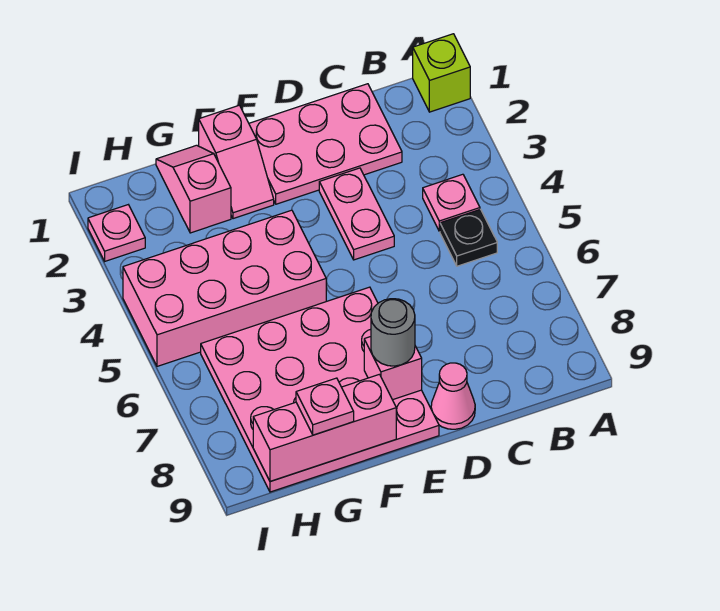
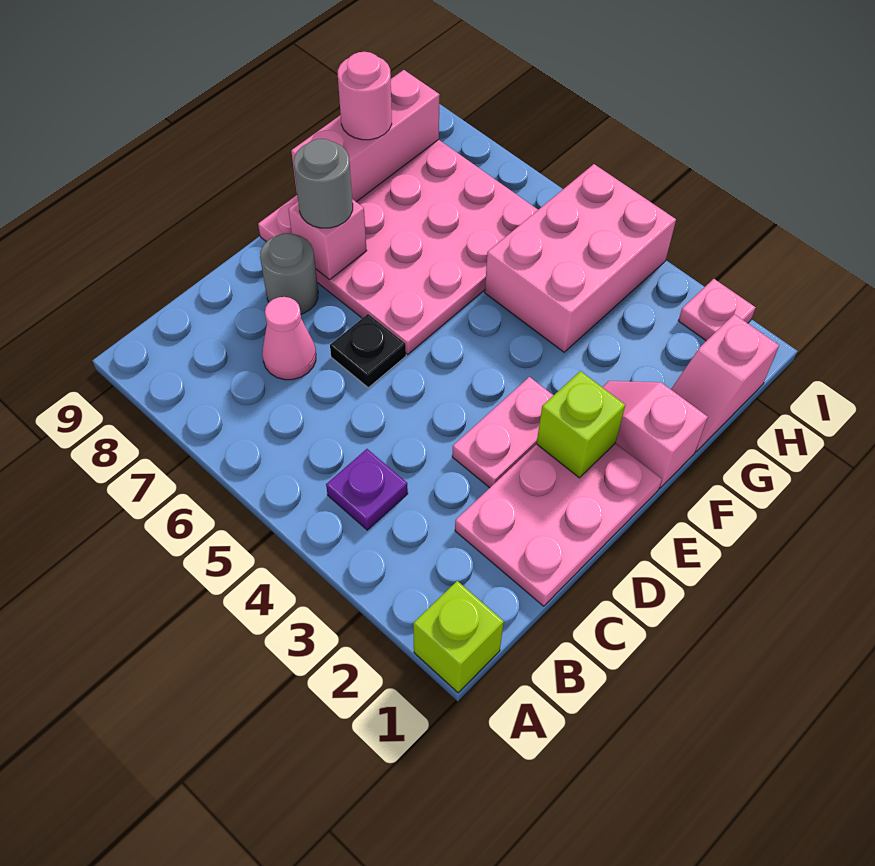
pink 1x1 plate [423,174,480,231] -> purple 1x1 plate [326,449,408,530]
black 1x1 plate [440,209,497,266] -> black 1x1 plate moved to [330,314,406,388]
pink 1x2 plate [319,168,394,260] -> pink 1x2 plate turned to [452,377,554,488]
none -> grey 1x1 round brick [260,233,318,314]
pink 1x1 cone [431,363,475,429] -> pink 1x1 cone moved to [262,297,316,380]
none -> lime 1x1 brick [537,371,625,478]
pink 2x4 brick [123,210,326,366] -> pink 2x3 brick [485,164,676,352]
pink 1x2 slope [156,145,231,233] -> pink 1x2 slope turned to [671,314,779,451]
pink 1x1 plate [296,378,354,435] -> pink 1x1 round brick [338,52,392,140]

